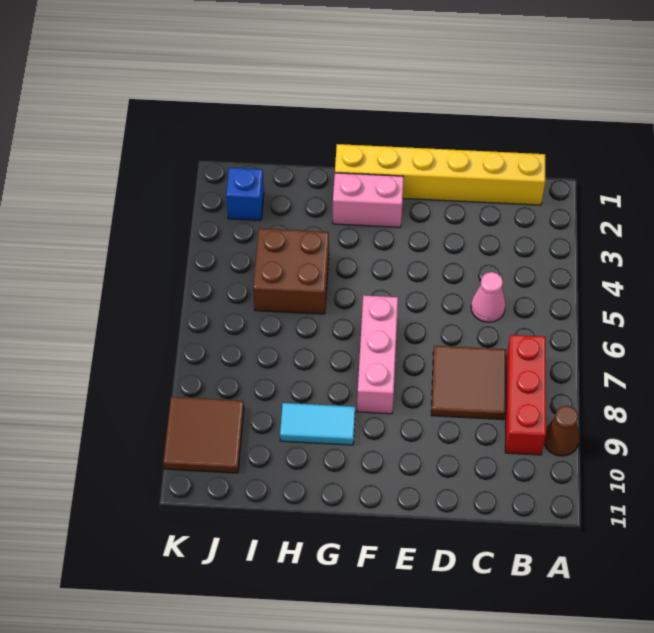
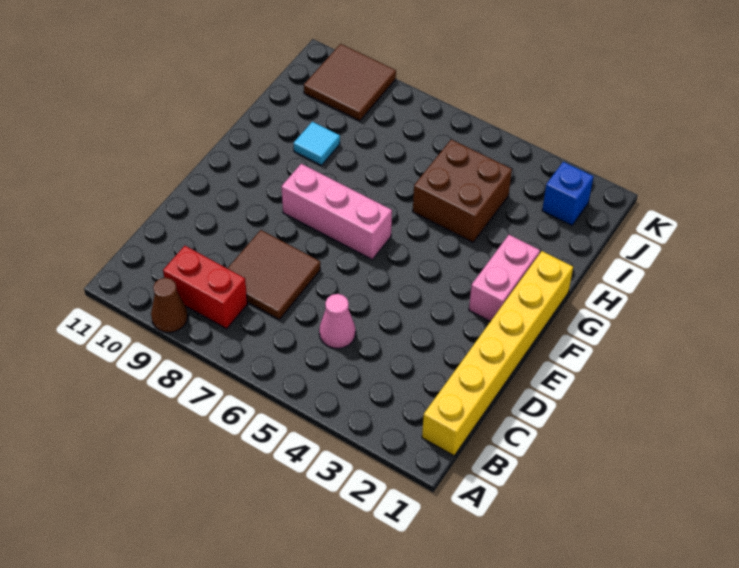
red 1x3 brick [505,335,546,455] -> red 1x2 brick [163,246,248,329]
cyan 1x2 tile [280,403,355,445] -> cyan 1x1 tile [293,122,340,165]

